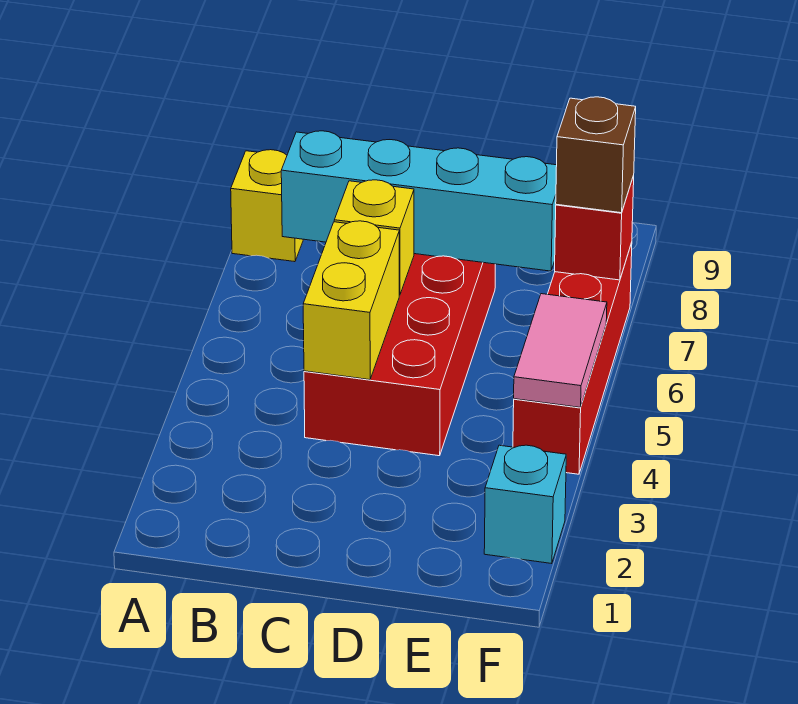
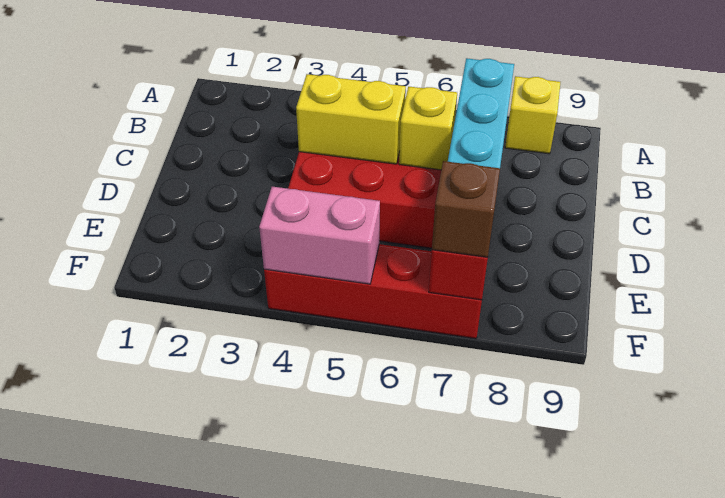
cyan 1x1 brick [484,445,566,564] -> none
pink 1x2 tile [514,294,607,407] -> pink 1x2 brick [259,187,380,284]

